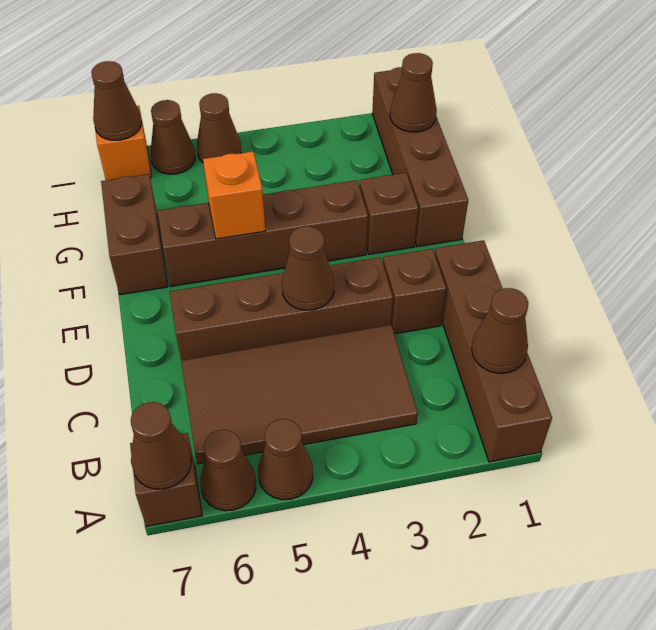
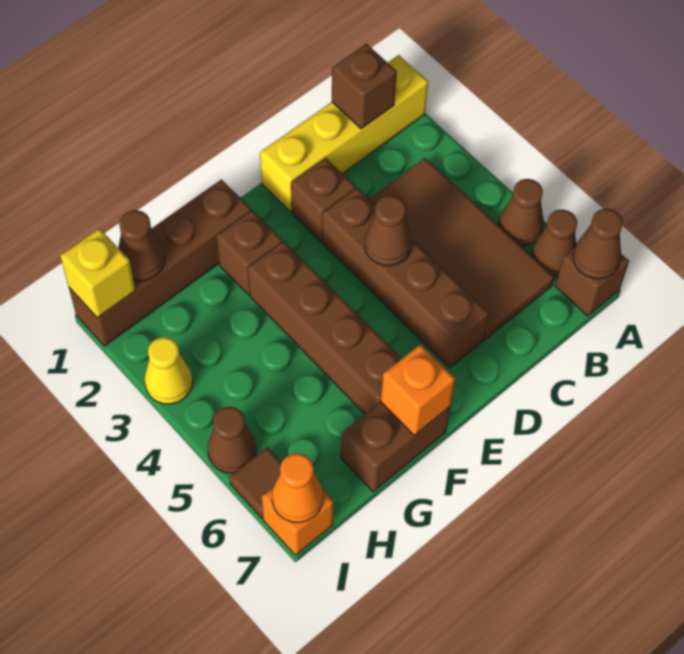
brown 1x4 brick [435,240,552,462] -> yellow 1x4 brick [260,55,428,211]
brown 1x1 cone [472,288,528,373] -> brown 1x1 brick [332,44,397,129]
orange 1x1 brick [203,151,265,239] -> orange 1x1 brick moved to [381,344,455,435]
none -> yellow 1x1 brick [60,229,135,318]
none -> yellow 1x1 cone [145,337,193,404]
brown 1x1 cone [150,100,195,174] -> brown 1x1 tile [230,447,282,518]
brown 1x1 cone [91,61,141,140] -> orange 1x1 cone [272,453,323,522]

